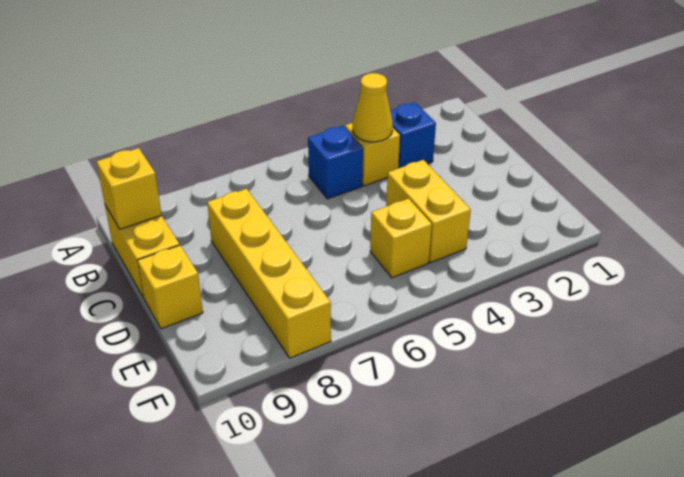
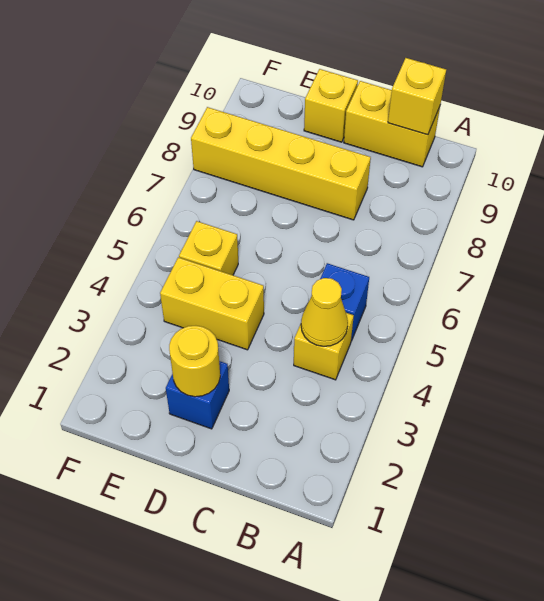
blue 1x1 brick [390,102,436,168] -> blue 1x1 brick moved to [166,361,229,429]
none -> yellow 1x1 round brick [169,326,220,397]

